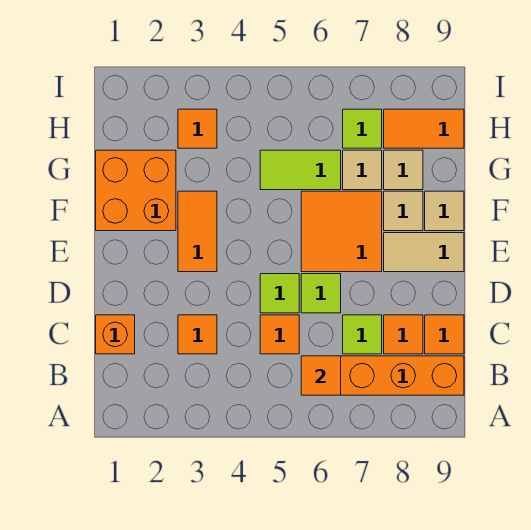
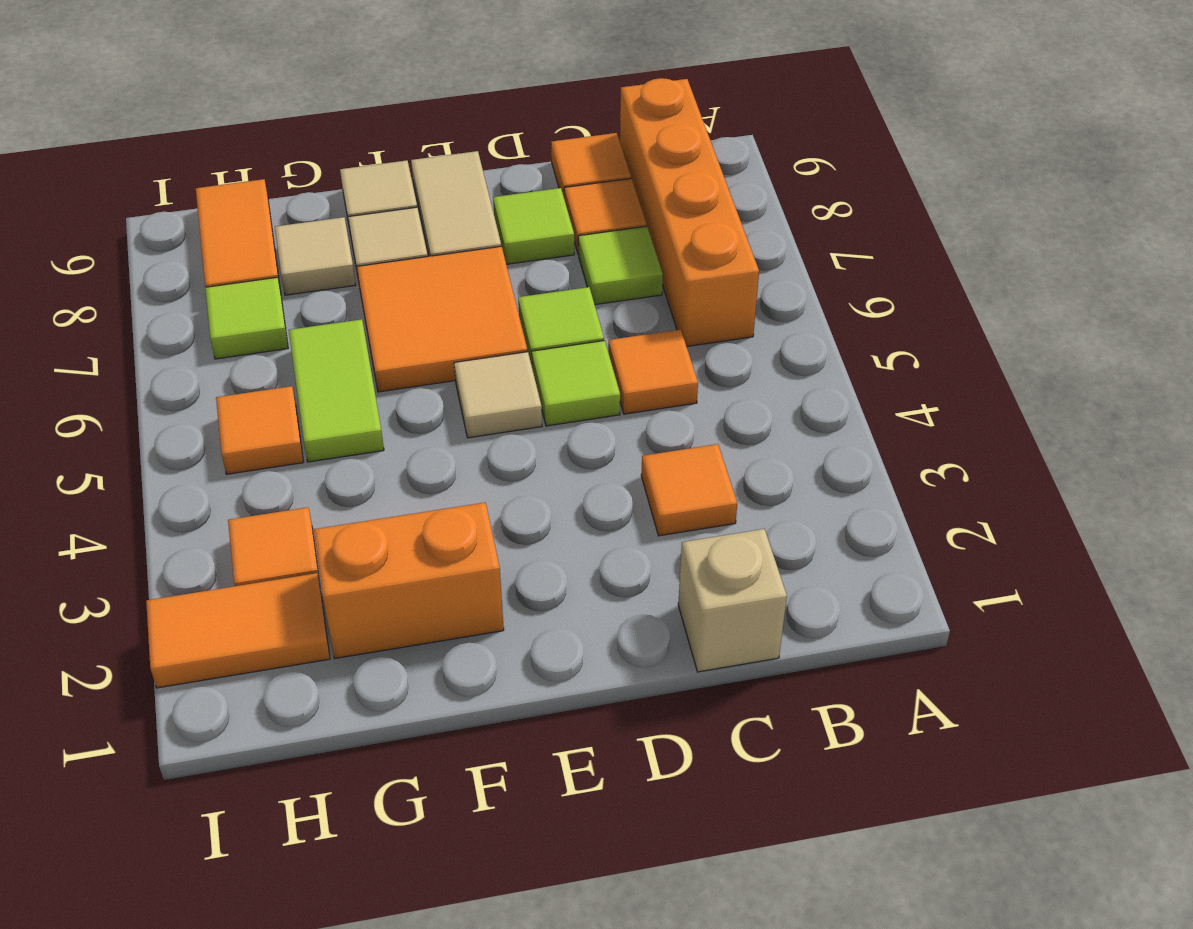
orange 1x1 tile [301,356,341,395] -> orange 1x1 tile moved to [216,386,303,474]
orange 1x1 brick [96,315,135,354] -> tan 1x1 brick [678,529,787,672]
none -> lime 1x1 tile [493,188,574,264]
orange 1x2 tile [178,191,217,272] -> orange 1x2 tile moved to [146,573,330,688]
orange 2x2 brick [96,150,176,231] -> orange 1x2 brick [314,502,504,658]
tan 1x1 tile [343,150,382,190] -> tan 1x1 tile moved to [454,352,542,438]

